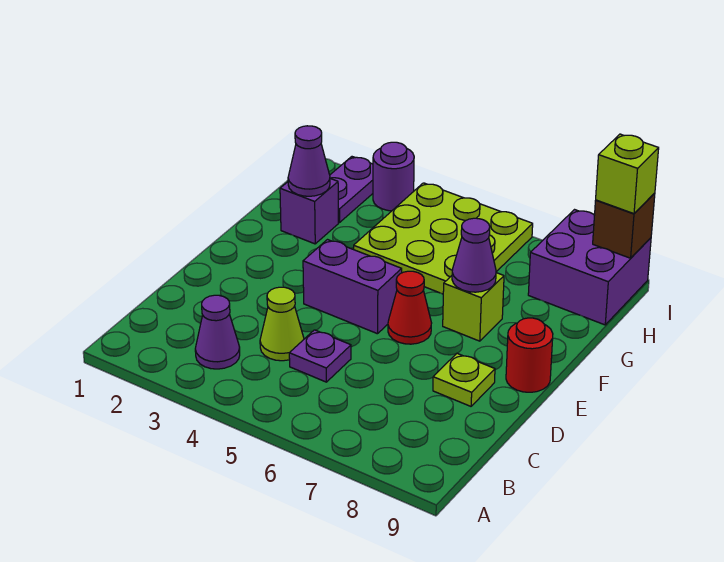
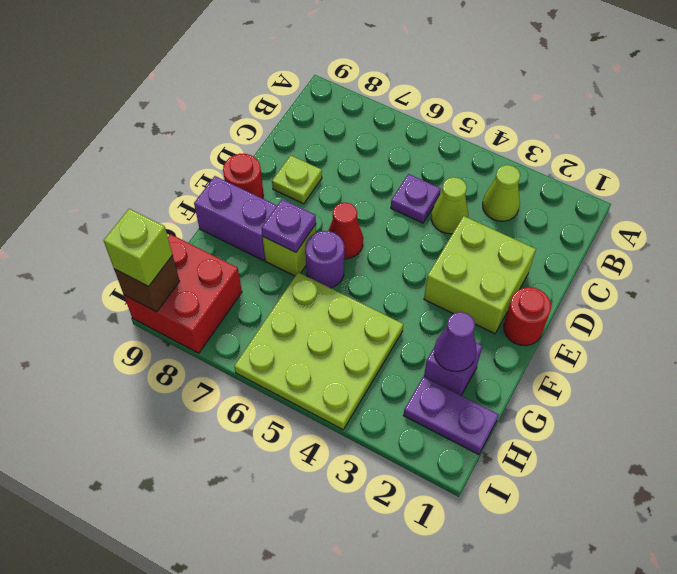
purple 1x1 cone [195,295,240,369] -> lime 1x1 cone [483,165,520,221]
none -> lime 2x2 brick [424,216,536,334]
none -> red 1x1 round brick [504,287,551,346]
purple 1x2 brick [303,240,402,334] -> purple 1x2 brick moved to [194,176,277,261]
purple 1x1 cone [452,218,496,292] -> purple 1x1 plate [262,199,316,252]
purple 1x2 plate [330,157,373,223] -> purple 1x2 plate turned to [404,377,499,455]
purple 2x2 brick [528,210,651,325] -> red 2x2 brick [124,234,242,353]
purple 1x1 round brick [373,142,414,211] -> purple 1x1 round brick moved to [305,231,344,288]

